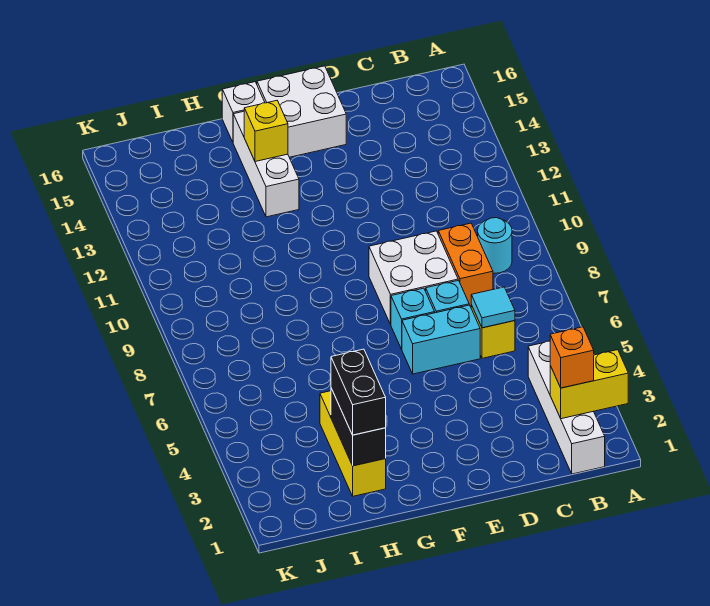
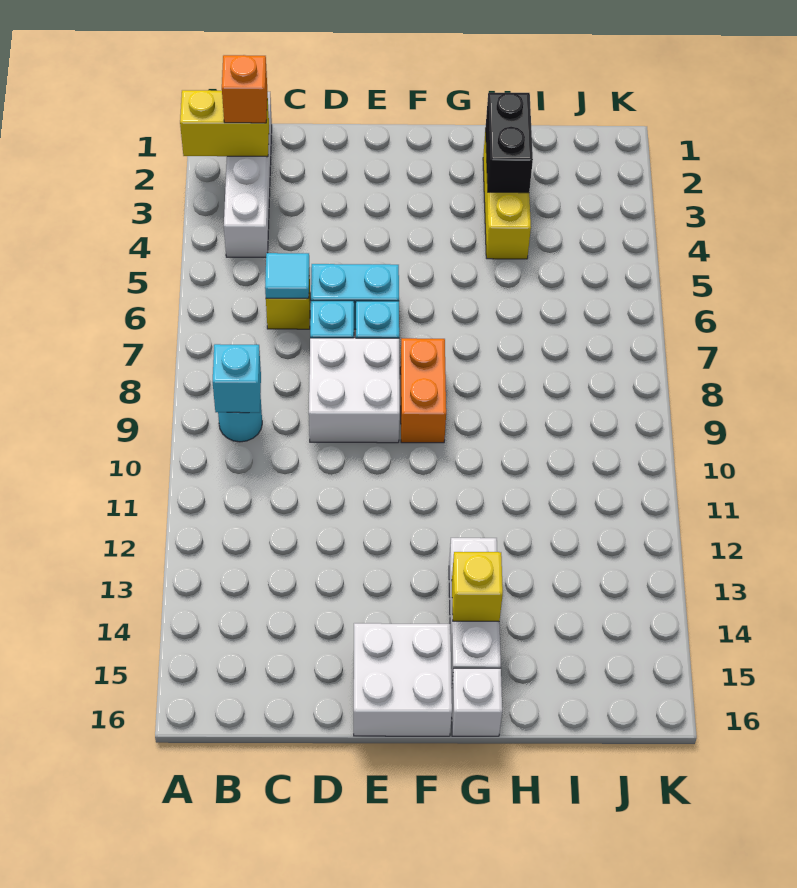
none -> cyan 1x1 brick [213,344,261,413]
orange 1x2 brick [438,223,493,307] -> orange 1x2 brick moved to [400,338,446,443]
black 1x2 brick [331,349,386,435] -> none

